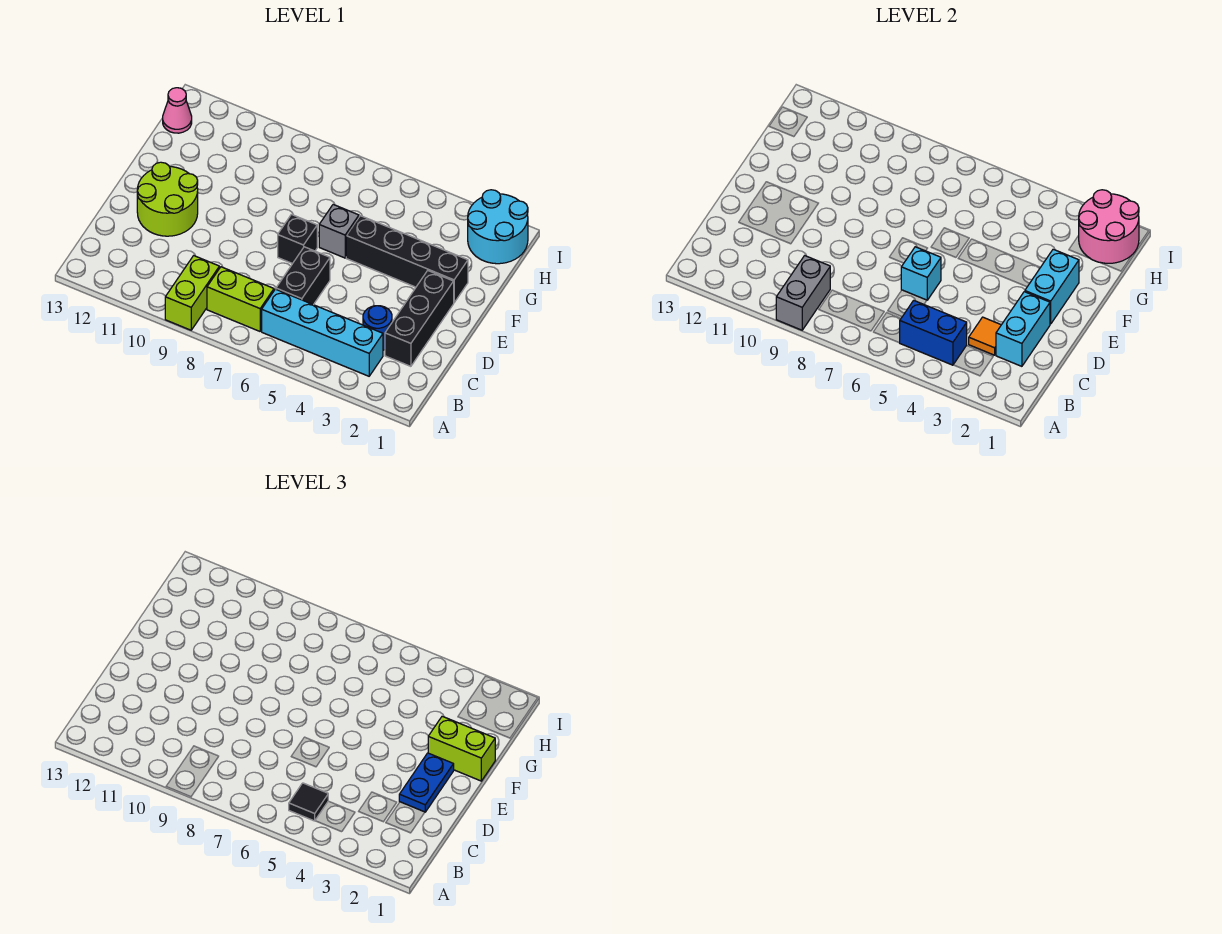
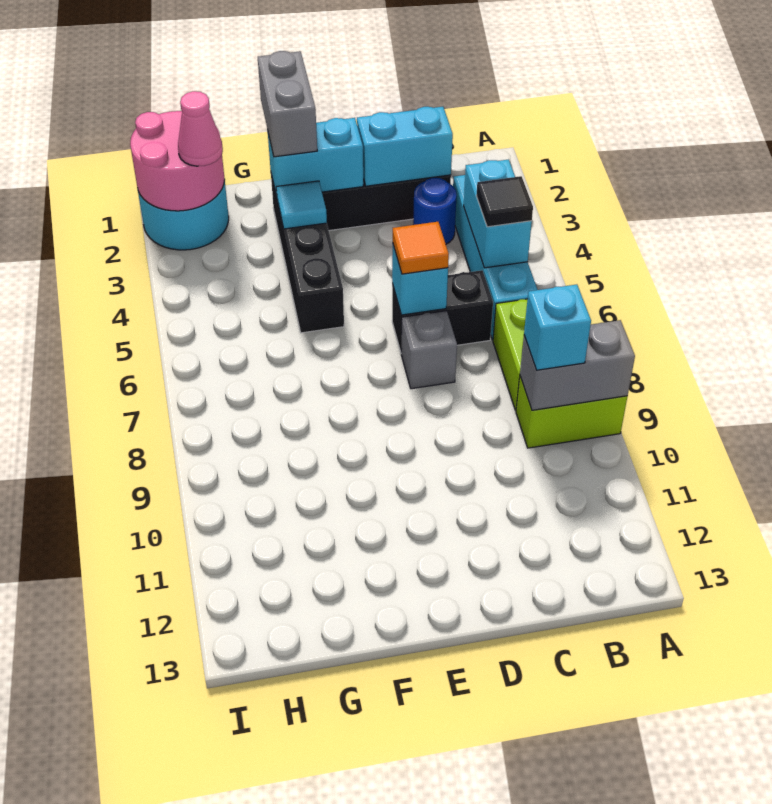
blue 1x2 brick [900,300,967,365] -> cyan 1x2 brick [464,160,532,268]
none -> cyan 1x1 brick [524,284,591,370]
orange 1x1 tile [969,317,1001,355] -> orange 1x1 tile moved to [393,222,449,274]
blue 1x2 plate [399,753,454,812] -> none
lime 2x2 round brick [137,162,198,236] -> none
black 1x1 brick [278,214,317,264] -> none
lime 1x2 brick [428,716,495,781] -> grey 1x2 brick [258,51,317,157]
none -> cyan 1x1 tile [276,181,327,229]
grey 1x1 brick [319,205,359,258] -> grey 1x1 brick moved to [401,311,457,389]
pink 1x1 cone [163,88,192,133] -> pink 1x1 cone moved to [178,91,223,166]

